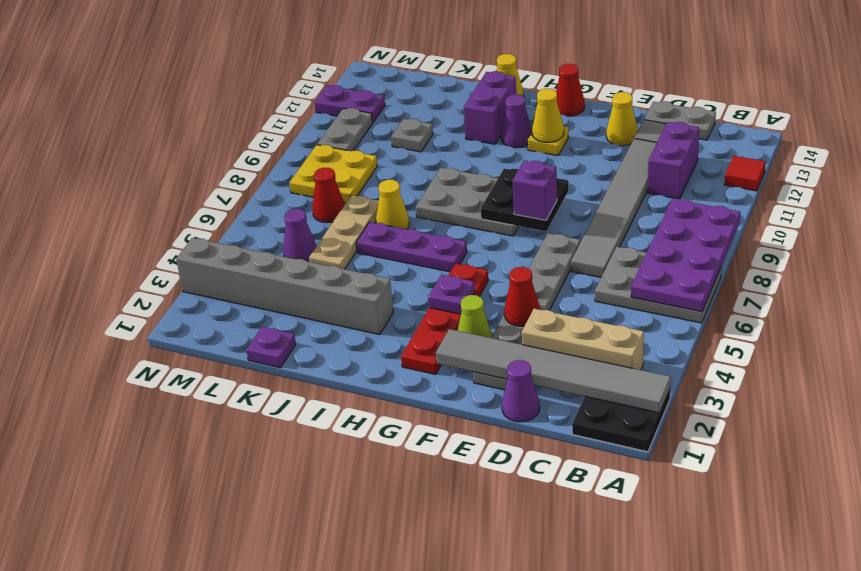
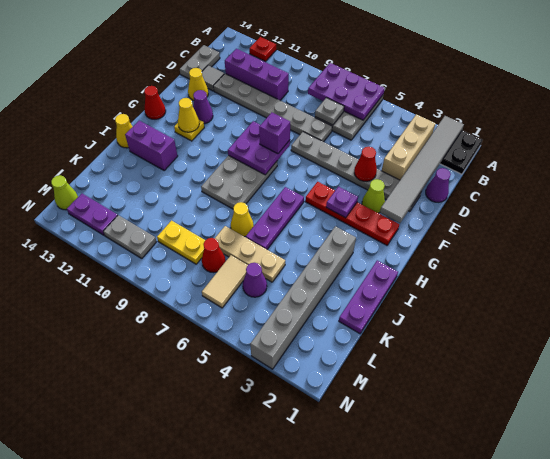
purple 2x4 plate [631,199,740,312] -> purple 2x3 plate [308,63,385,120]
red 1x1 tile [725,156,766,191] -> red 1x1 plate [249,37,276,61]
purple 1x2 brick [648,122,699,199] -> purple 1x3 brick [225,49,289,100]
grey 1x6 tile [571,139,657,277] -> grey 1x6 plate [213,74,332,142]
black 2x2 plate [480,168,569,231] -> purple 2x2 plate [228,121,290,175]
purple 1x1 cone [501,94,532,148] -> purple 1x1 cone moved to [193,90,213,124]
purple 1x1 plate [246,327,296,368] -> purple 1x3 plate [339,260,398,334]
grey 1x1 plate [391,119,433,152] -> grey 1x1 plate moved to [315,98,344,125]
none -> tan 1x2 tile [202,255,248,308]
yellow 2x2 plate [289,145,377,203] -> yellow 1x2 plate [157,221,205,264]
purple 1x2 plate [314,85,385,122] -> purple 1x2 plate turned to [67,194,118,235]
none -> lime 1x1 cone [51,175,78,210]

